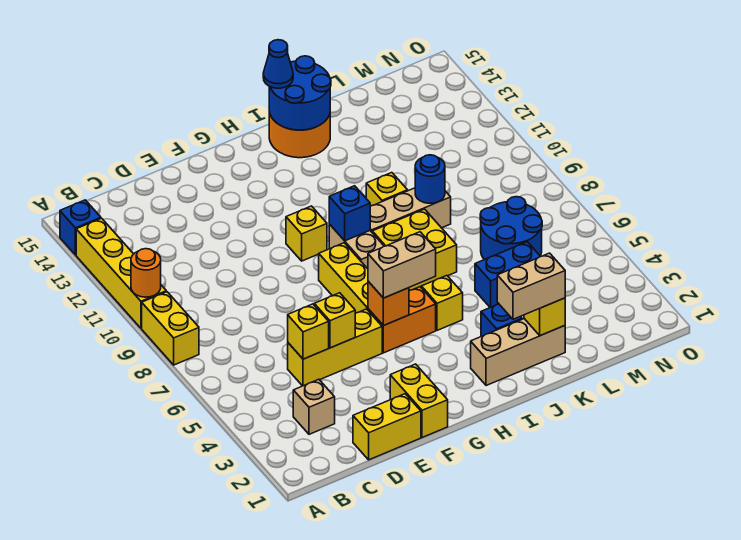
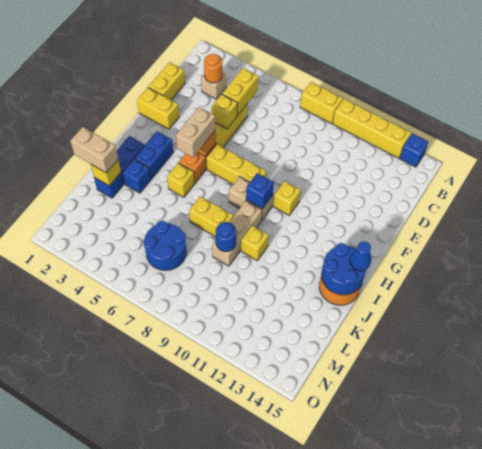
orange 1x1 round brick [131,249,161,297] -> orange 1x1 round brick moved to [204,54,222,83]
yellow 1x1 brick [288,304,329,359] -> yellow 1x2 brick [222,68,259,115]
tan 1x3 brick [471,319,565,386] -> blue 1x3 brick [94,136,145,198]
yellow 2x2 brick [372,209,457,291] -> yellow 1x2 brick [189,196,234,237]
tan 1x2 brick [497,253,565,319] -> tan 1x2 brick turned to [70,127,118,173]
blue 1x2 brick [475,242,541,307] -> blue 1x2 brick moved to [134,131,173,179]

